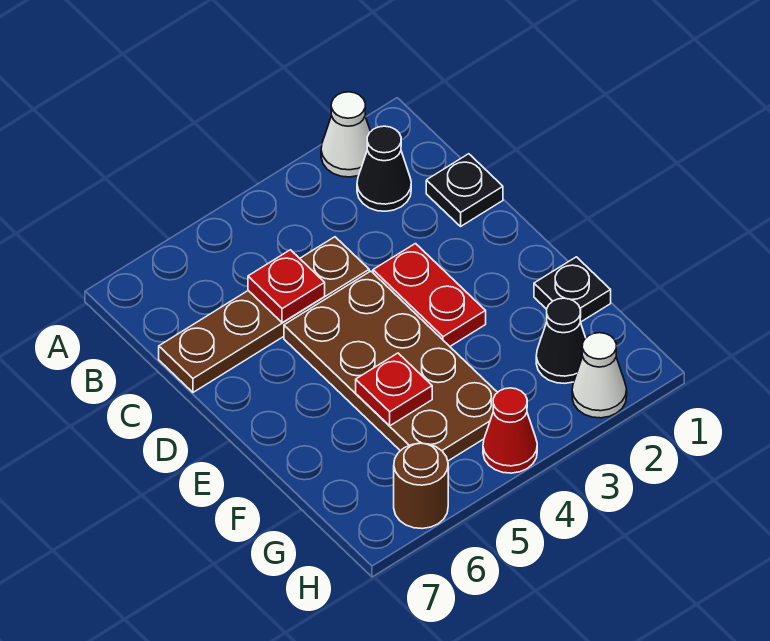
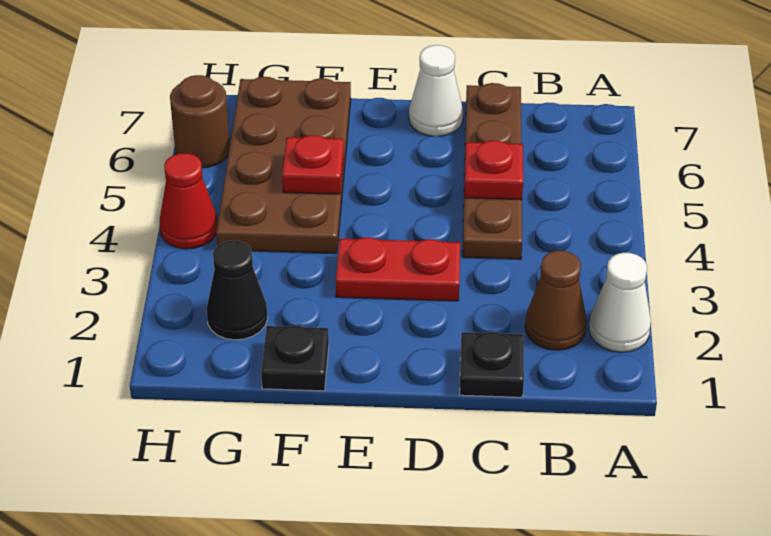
black 1x1 cone [357,126,411,211] -> brown 1x1 cone [525,251,587,350]
brown 2x4 plate [284,271,498,461] -> brown 2x4 plate turned to [216,77,351,254]
white 1x1 cone [572,333,627,418] -> white 1x1 cone moved to [409,45,463,136]

